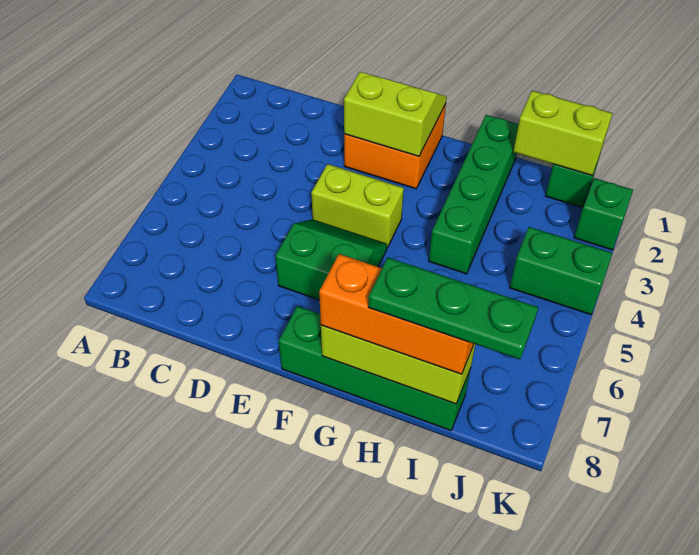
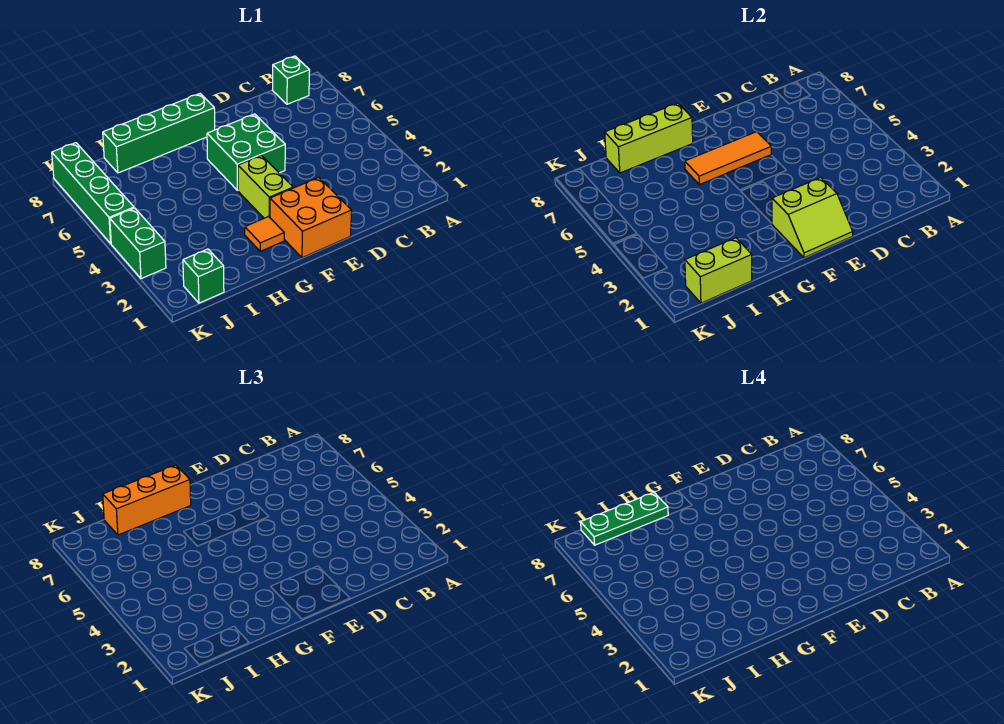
lime 1x2 brick [311,164,404,248] -> lime 1x2 brick turned to [238,155,293,218]
green 2x2 slope [276,219,387,300] -> green 2x2 brick [207,114,285,190]
none -> orange 1x3 tile [685,132,771,185]
none -> orange 1x1 tile [245,217,284,251]
green 1x4 brick [429,115,519,274] -> green 1x4 brick moved to [52,143,134,243]
green 1x2 brick [510,227,612,314] -> green 1x2 brick turned to [110,208,166,279]
green 1x1 brick [574,178,633,250] -> green 1x1 brick moved to [272,56,310,104]

